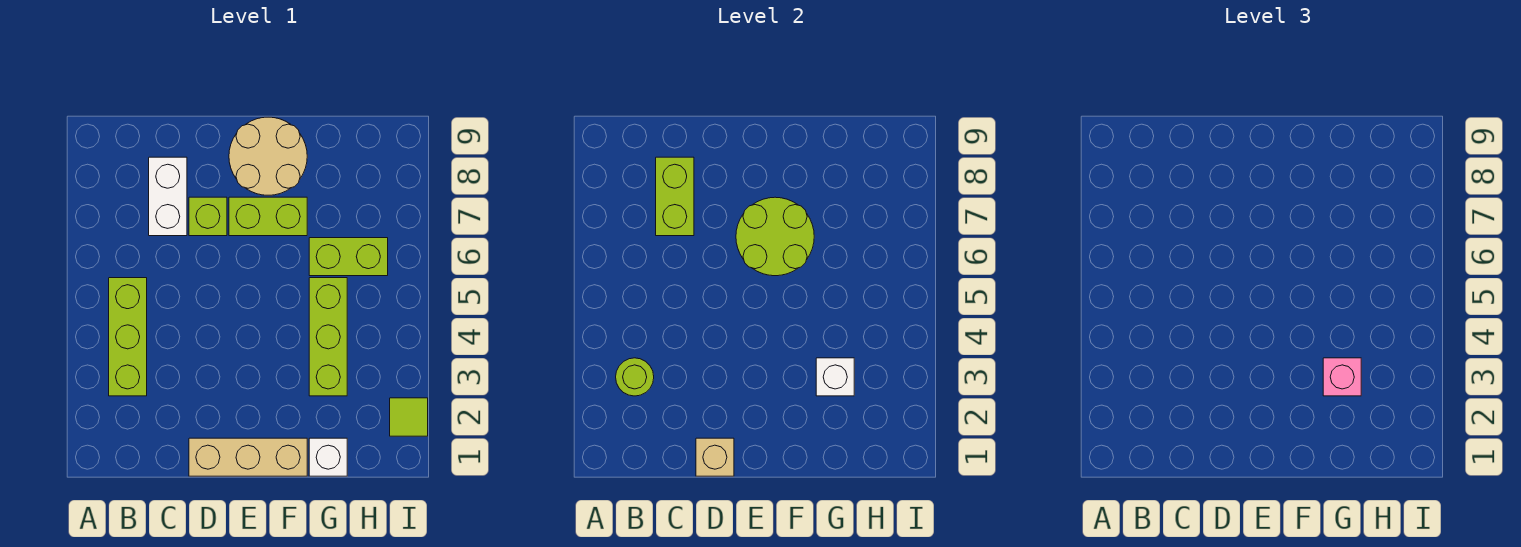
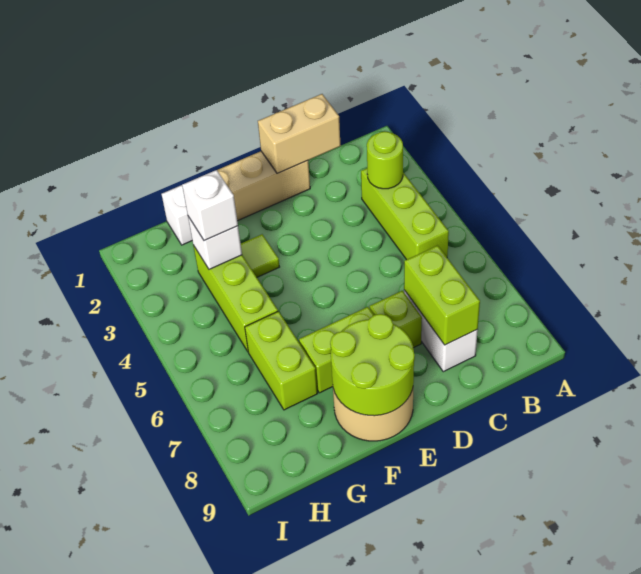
tan 1x1 brick [696,438,734,476] -> tan 1x2 brick [258,94,341,174]
lime 2x2 round brick [736,197,814,276] -> lime 2x2 round brick moved to [330,314,415,416]
pink 1x1 brick [1323,358,1361,396] -> white 1x1 brick [182,170,238,241]
lime 1x2 brick [309,238,388,276] -> lime 1x2 brick turned to [245,311,318,410]
lime 1x1 tile [390,398,428,436] -> lime 1x1 tile moved to [241,234,279,277]

